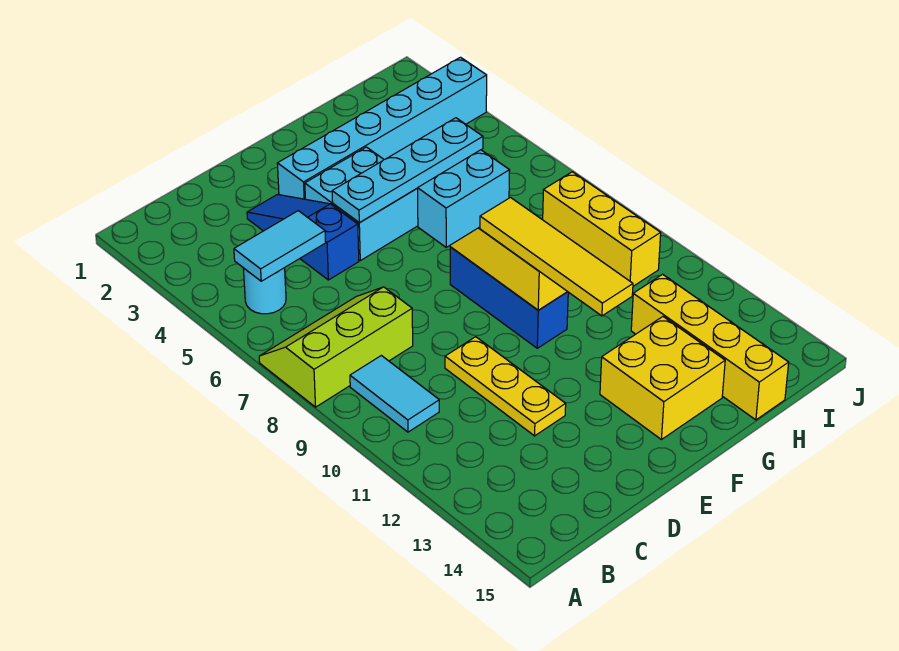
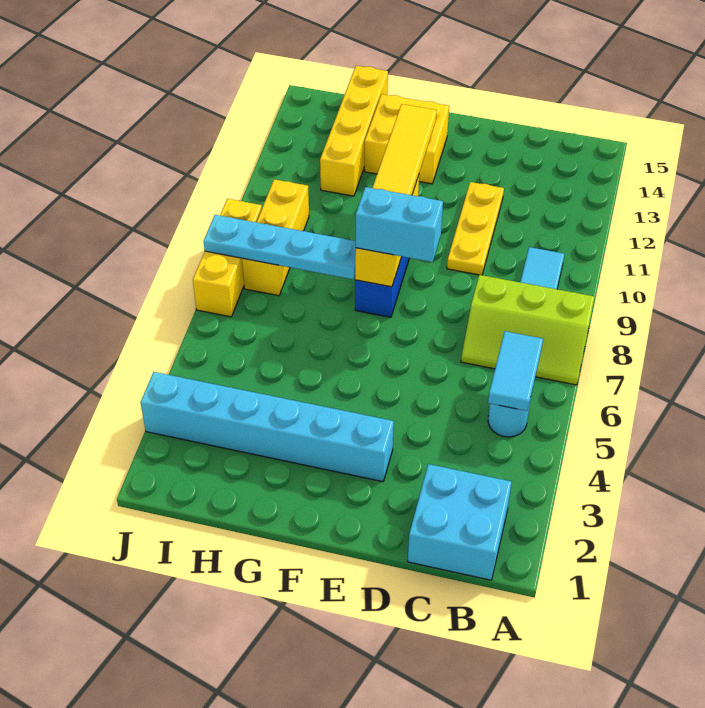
cyan 1x2 tile [234,211,326,281] -> cyan 1x2 tile turned to [488,331,543,411]
blue 1x3 slope [247,194,359,280] -> none
cyan 2x2 brick [305,147,418,261] -> cyan 2x2 brick moved to [408,464,512,580]
cyan 1x4 plate [332,118,483,222] -> cyan 1x4 plate moved to [204,215,356,279]
none -> yellow 1x3 brick [193,199,262,317]

